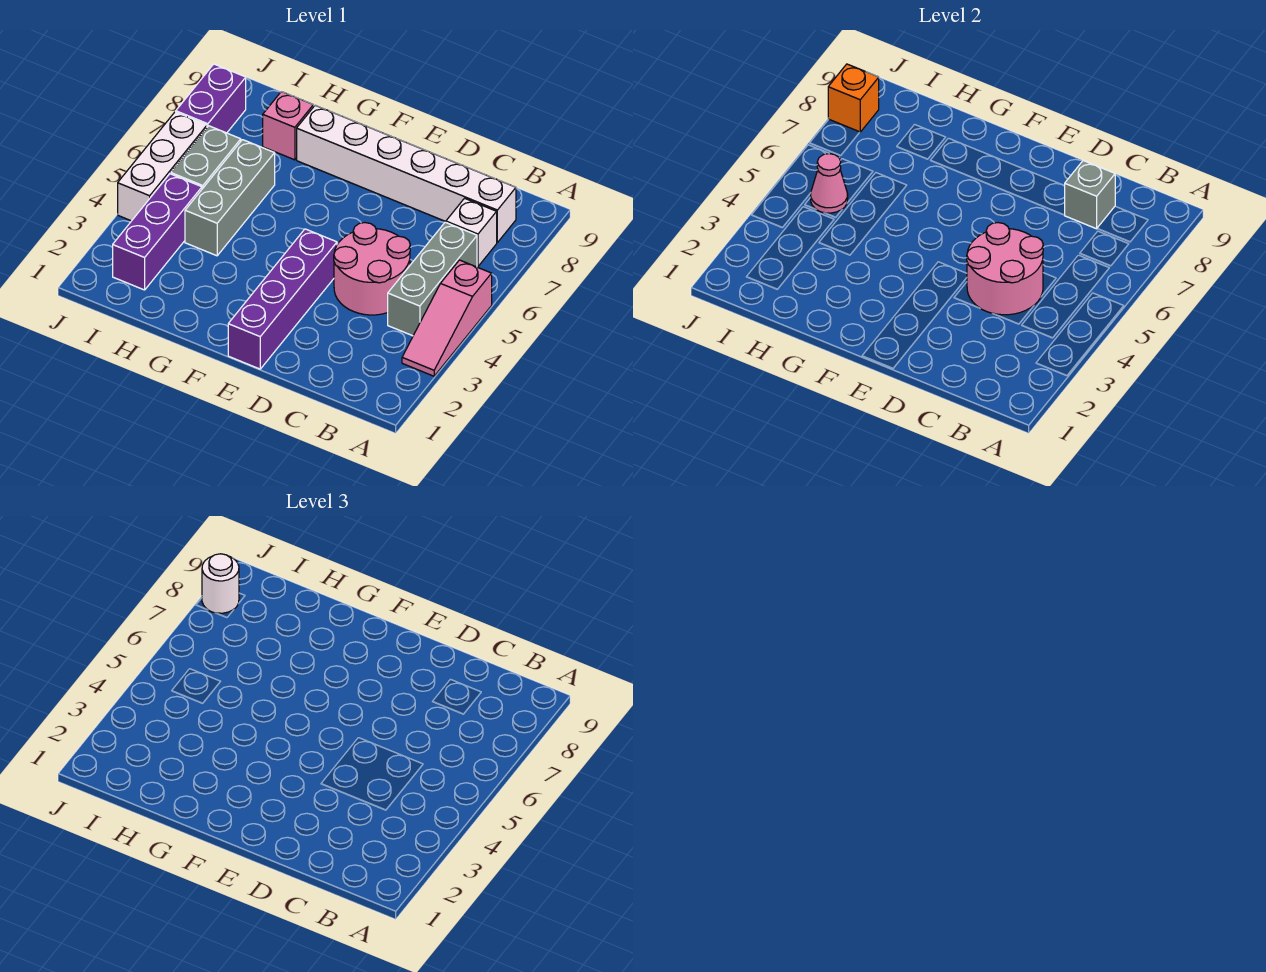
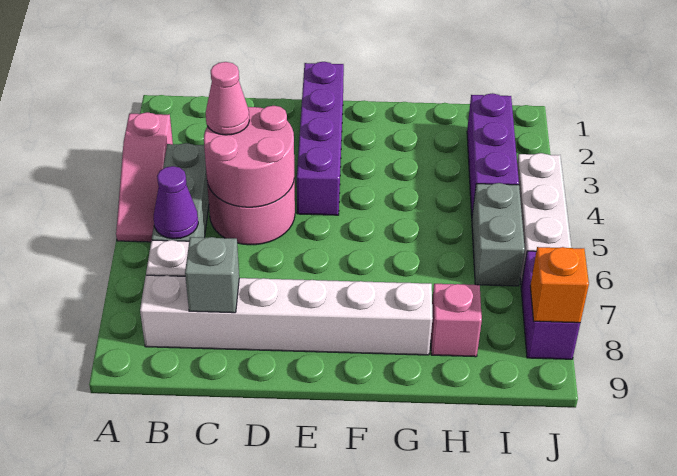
pink 1x3 slope [402,260,492,376] -> pink 1x3 slope turned to [116,112,173,242]
none -> purple 1x1 cone [154,166,198,239]
grey 1x3 brick [185,140,275,256] -> none
pink 1x1 cone [811,154,848,213] -> pink 1x1 cone moved to [206,62,249,135]
white 1x1 round brick [202,554,239,613] -> none

